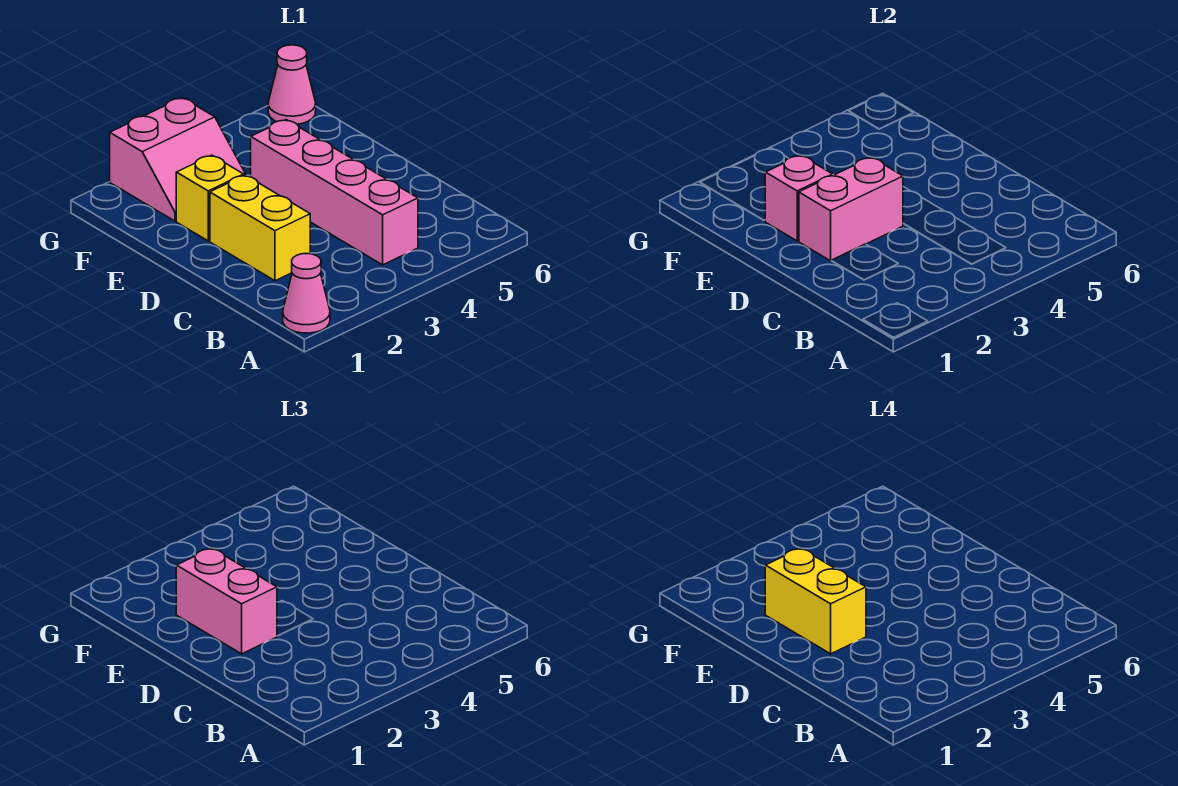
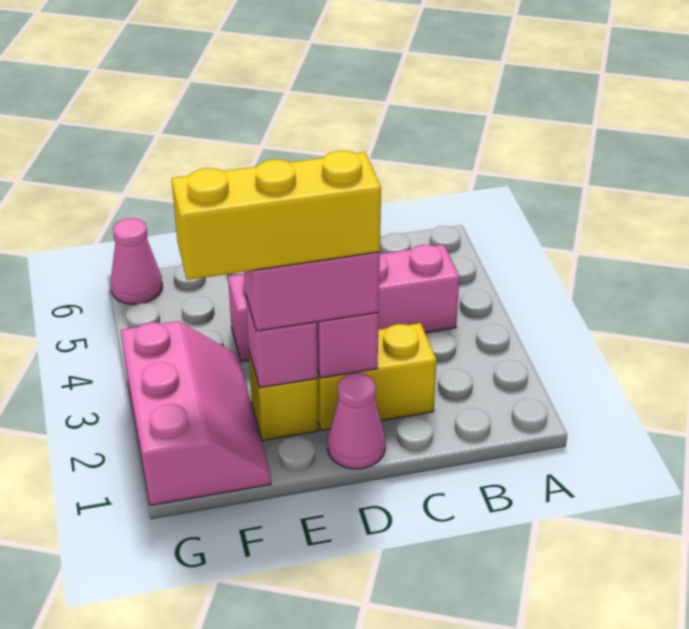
pink 1x1 cone [283,254,330,333] -> pink 1x1 cone moved to [327,373,385,469]
yellow 1x2 brick [765,548,866,654] -> yellow 1x3 brick [171,151,381,280]
pink 2x2 slope [110,98,247,221] -> pink 2x3 slope [121,321,271,505]

